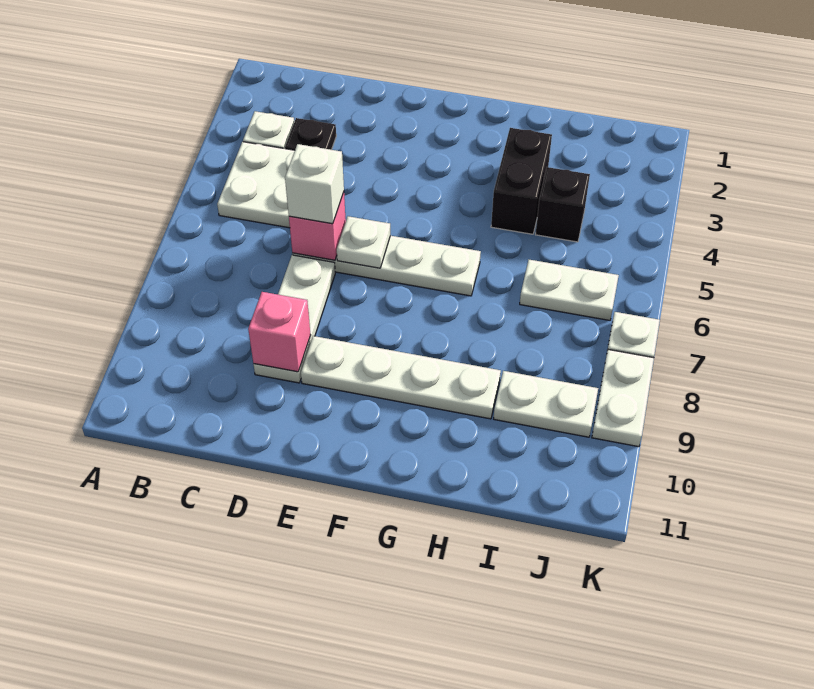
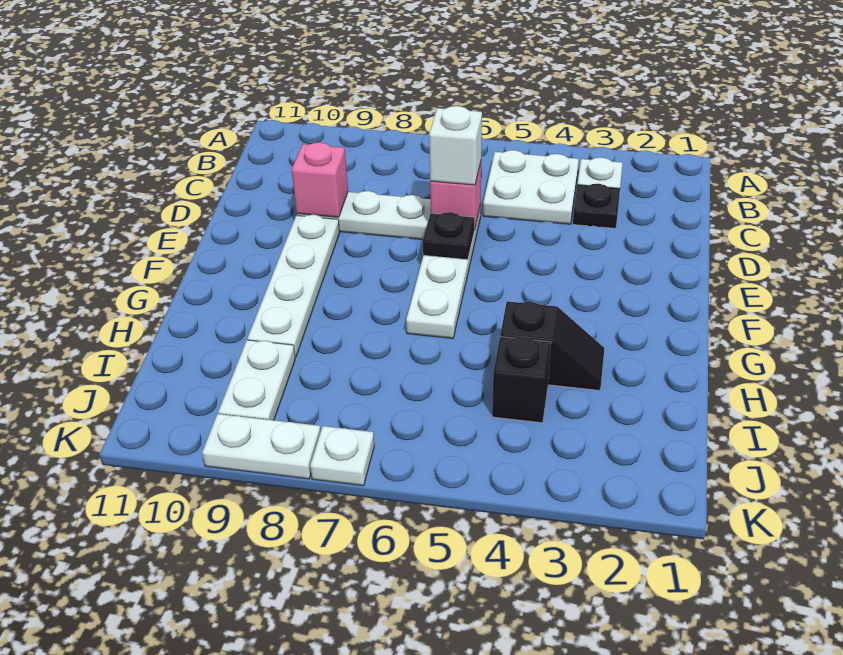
white 1x1 plate [337,216,390,268] -> black 1x1 plate [423,212,474,260]
black 1x2 brick [491,128,552,234] -> black 1x2 slope [500,301,604,390]
white 1x2 plate [520,260,619,320] -> none

